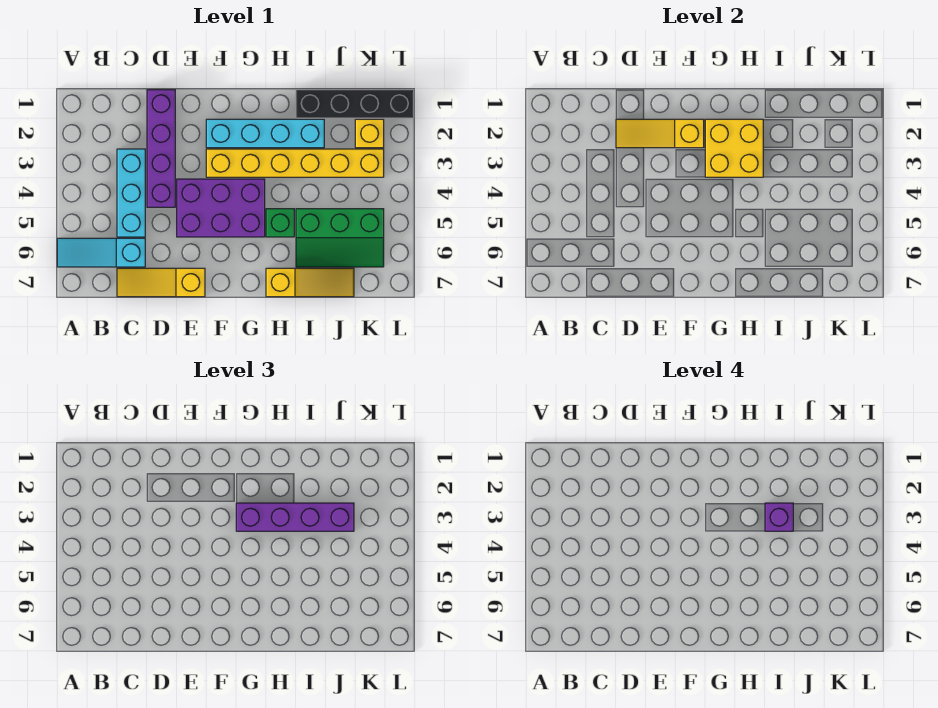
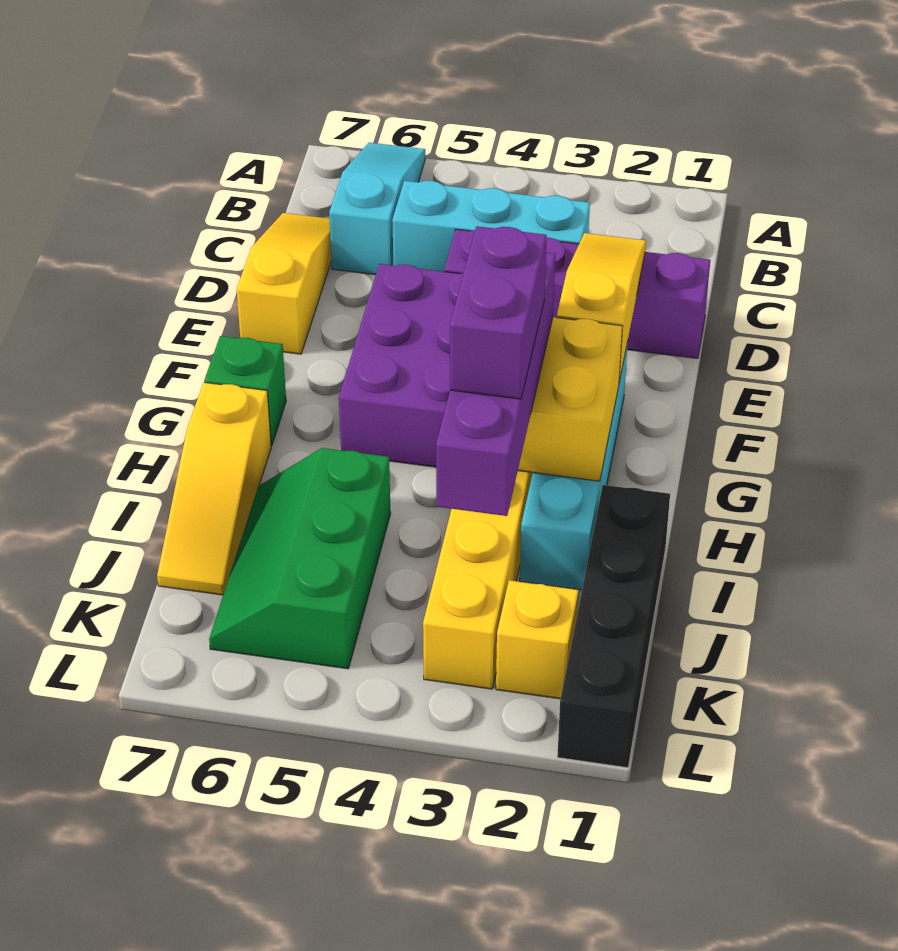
green 1x1 brick [266,209,294,237] -> green 1x1 brick moved to [204,336,286,446]
purple 1x1 brick [765,503,793,531] -> purple 1x2 brick [450,226,547,399]

